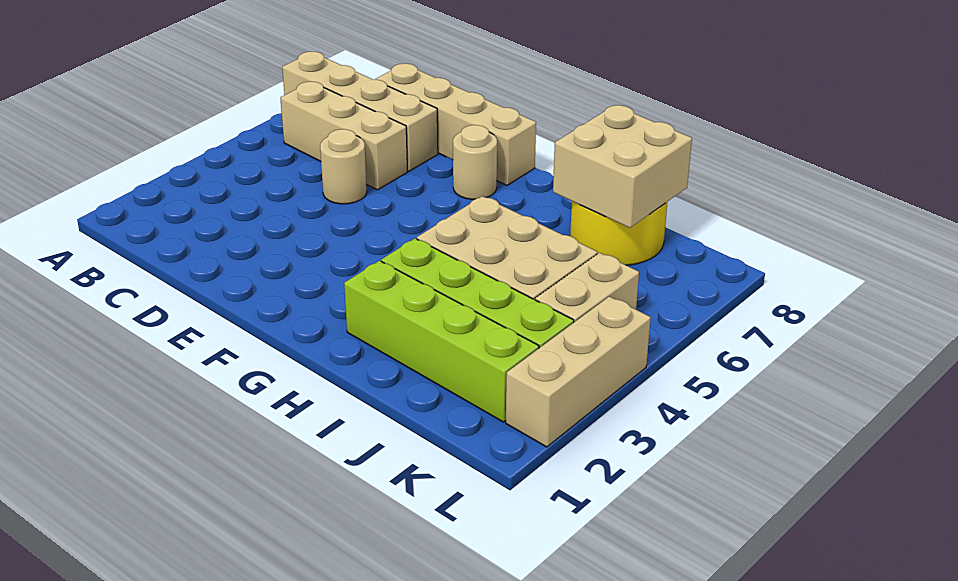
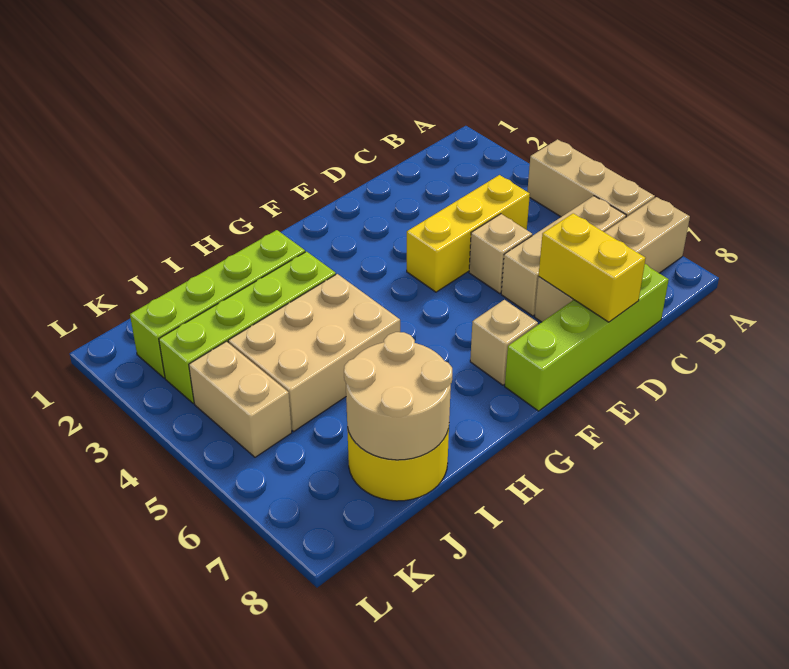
none -> yellow 1x3 brick [407,175,530,292]
tan 1x4 brick [375,64,536,185] -> lime 1x4 brick [505,264,669,411]
tan 1x1 round brick [320,129,367,204] -> tan 1x1 brick [469,214,532,293]
none -> yellow 1x2 brick [538,213,646,322]
tan 1x1 round brick [453,125,497,200] -> tan 1x1 brick [470,300,538,385]
tan 2x2 brick [553,105,692,228] -> tan 2x2 round brick [344,332,452,460]
tan 1x3 brick [506,297,651,447] -> tan 1x3 brick moved to [527,139,655,217]

